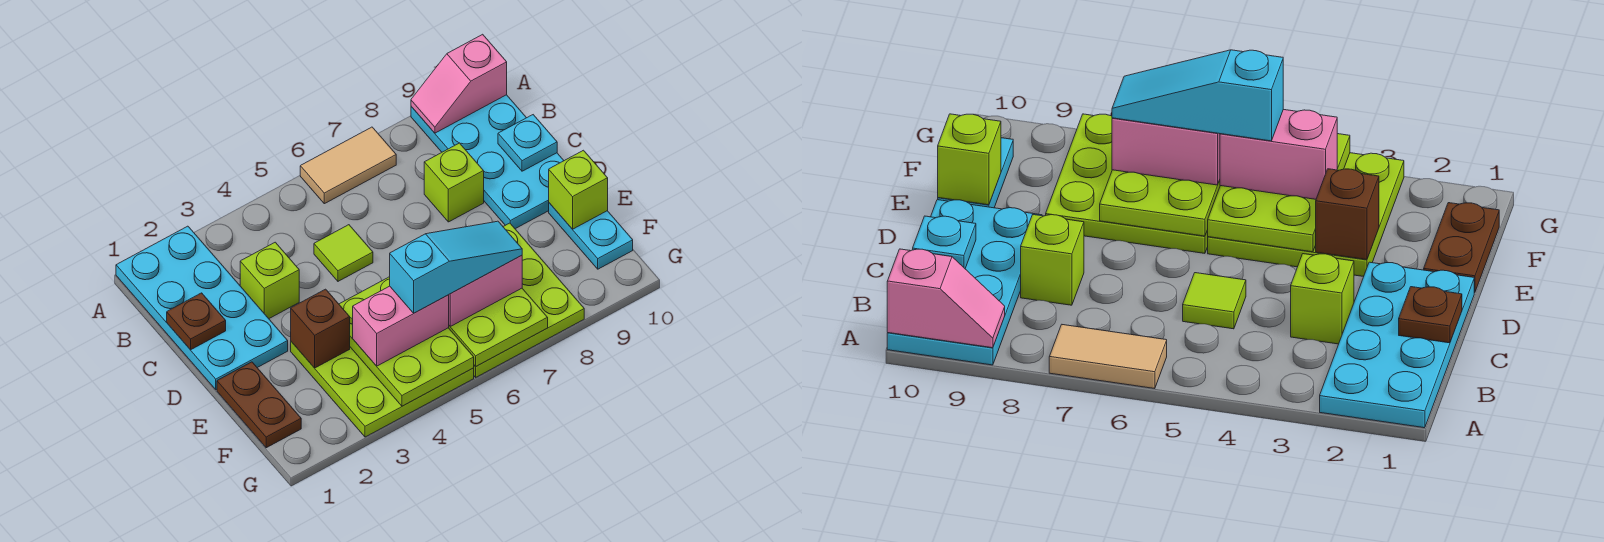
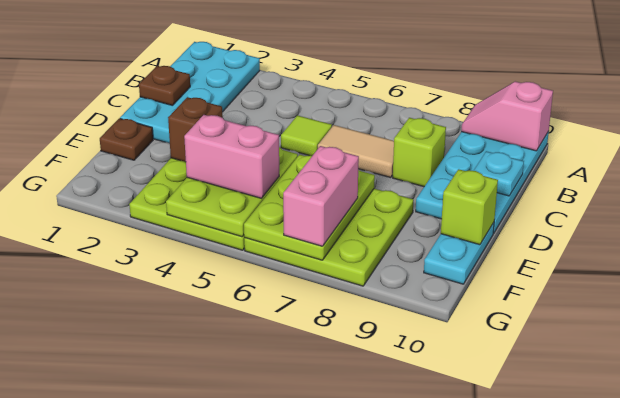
tan 1x2 tile [300,127,396,204] -> tan 1x2 tile moved to [318,125,394,178]
lime 1x1 brick [240,242,299,319] -> none
brown 1x2 plate [217,362,301,448] -> brown 1x1 plate [100,118,153,160]
cyan 1x3 slope [390,221,522,313] -> none
pink 1x2 brick [449,256,522,326] -> pink 1x2 brick turned to [283,146,359,246]

